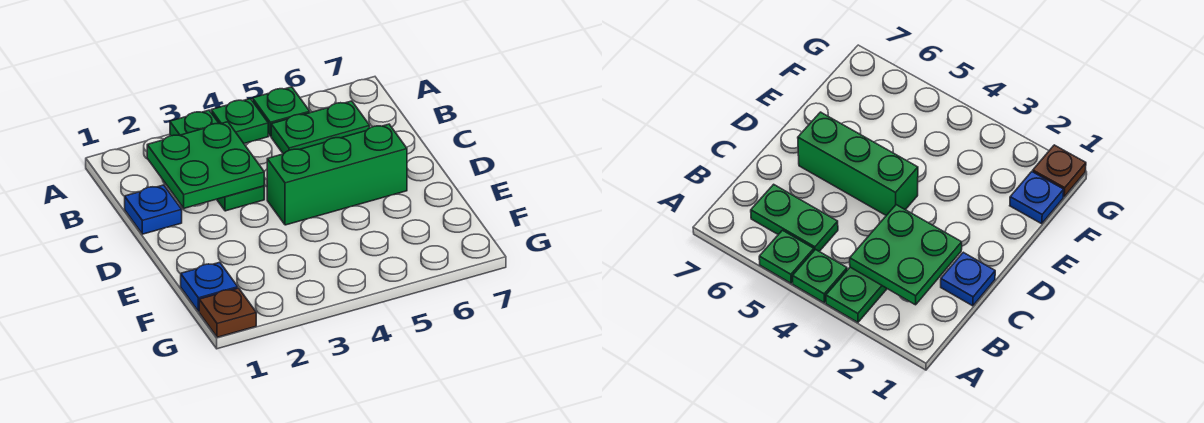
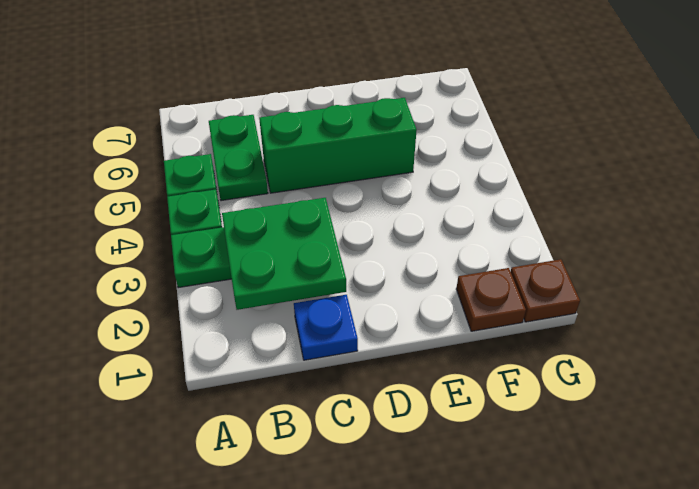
green 1x3 brick [267,124,407,225] -> green 1x3 brick turned to [259,98,417,193]
blue 1x1 plate [181,262,238,312] -> brown 1x1 plate [456,268,526,331]

